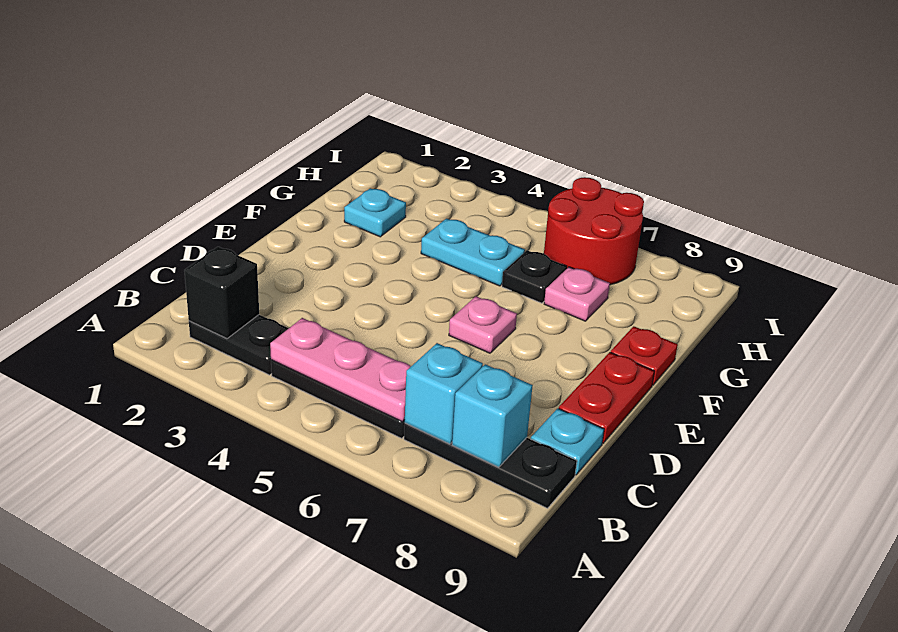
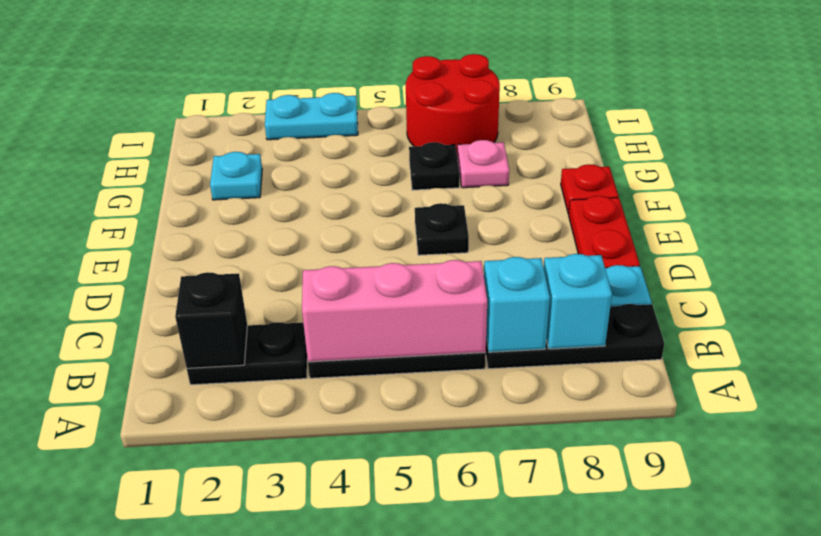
pink 1x3 plate [270,318,411,422] -> pink 1x3 brick [302,260,487,362]
pink 1x1 plate [449,296,517,353] -> black 1x1 plate [415,203,469,255]
cyan 1x2 plate [421,218,525,286] -> cyan 1x2 plate moved to [265,93,358,140]

